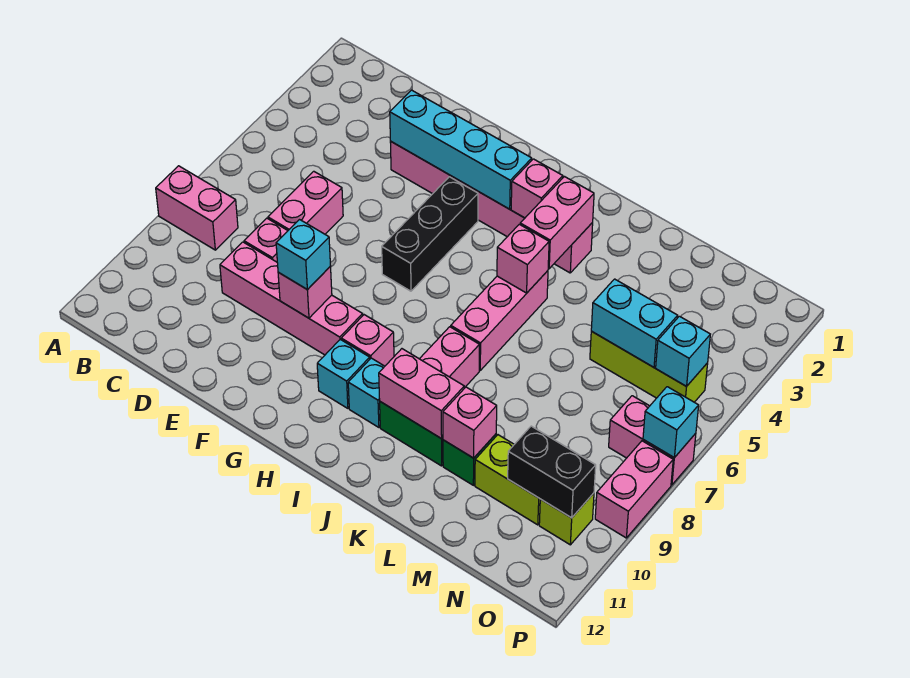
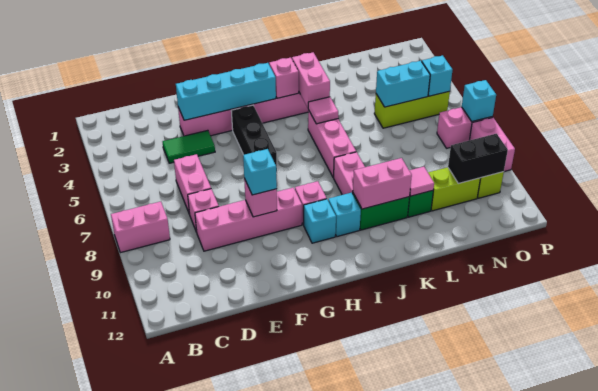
none -> green 1x2 tile [163,130,215,163]
pink 1x1 brick [497,224,549,293] -> pink 1x1 tile [308,97,338,124]
pink 1x1 brick [443,387,497,458] -> pink 1x1 tile [409,167,434,196]

